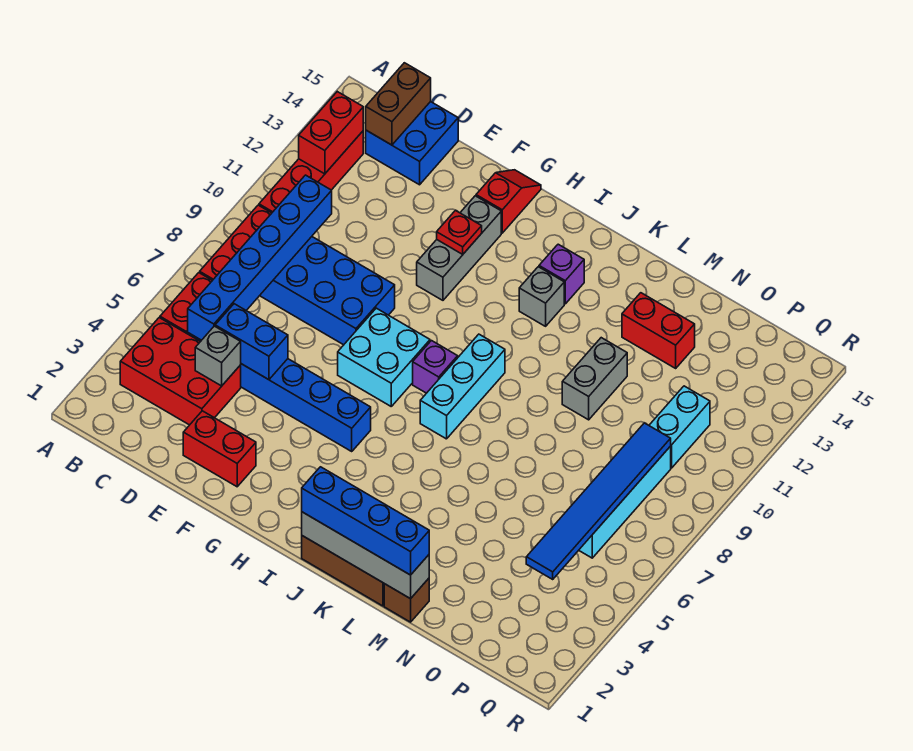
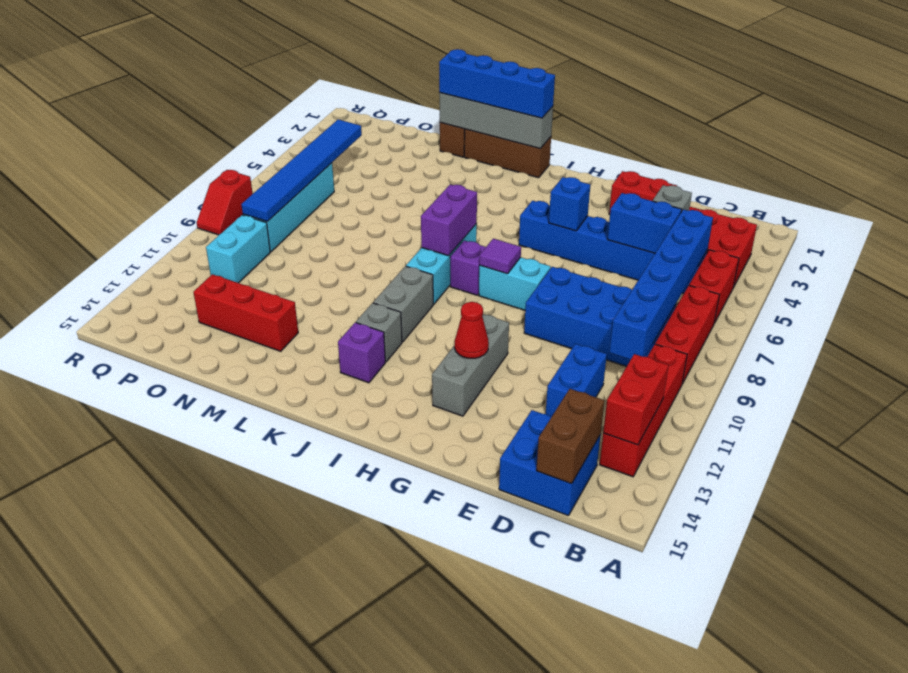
none -> blue 1x2 brick [546,344,607,417]
none -> blue 1x1 brick [549,177,590,231]
cyan 2x2 brick [338,308,430,406] -> cyan 1x2 brick [479,257,551,310]
red 1x1 plate [437,210,482,254] -> red 1x1 cone [455,302,489,358]
red 1x2 slope [476,170,541,233] -> red 1x2 slope moved to [197,170,253,235]
none -> purple 1x1 tile [479,239,521,274]
none -> purple 1x2 brick [421,184,477,256]
grey 1x2 brick [562,338,627,420] -> grey 1x2 brick moved to [373,266,433,342]
red 1x2 brick [622,293,695,368] -> red 1x3 brick [193,274,298,351]

